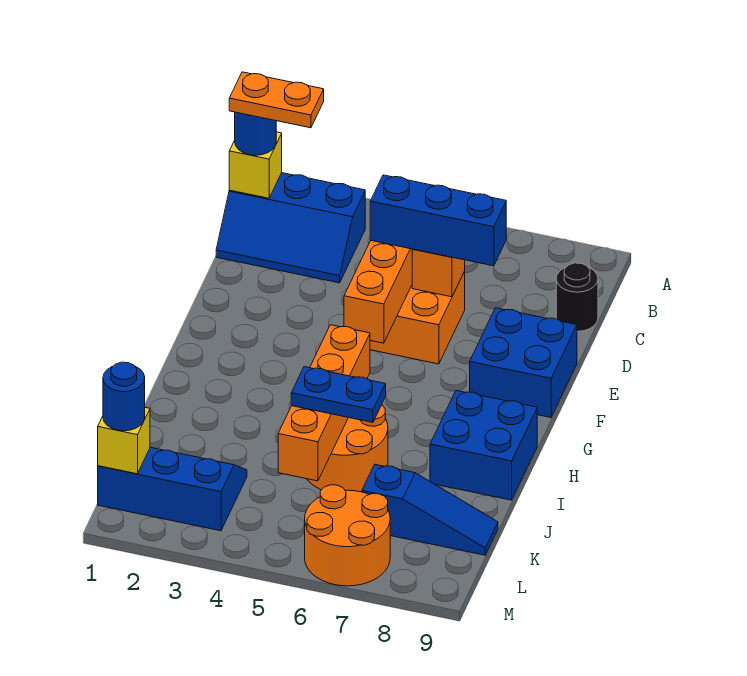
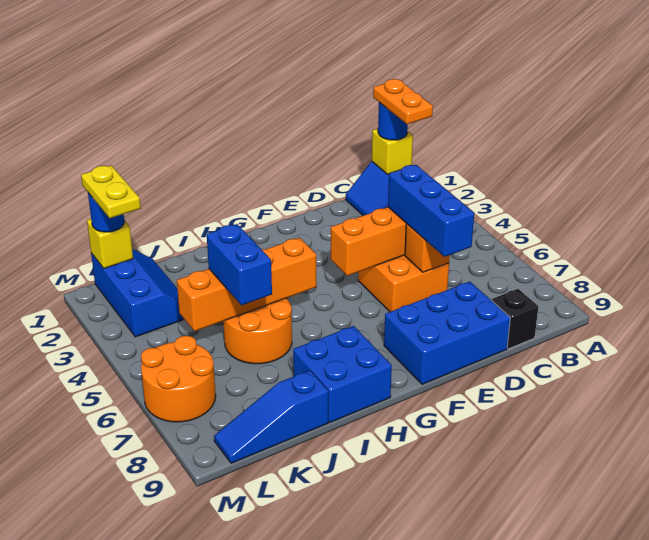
black 1x1 round brick [556,263,598,332] -> black 1x1 brick [492,289,538,349]
blue 2x2 brick [470,308,577,417] -> blue 2x3 brick [384,282,510,384]
blue 1x2 plate [291,367,386,422] -> blue 1x2 brick [207,224,272,305]
blue 1x3 slope [362,465,498,555] -> blue 1x3 slope turned to [214,370,328,463]
none -> yellow 1x2 plate [81,165,141,218]

